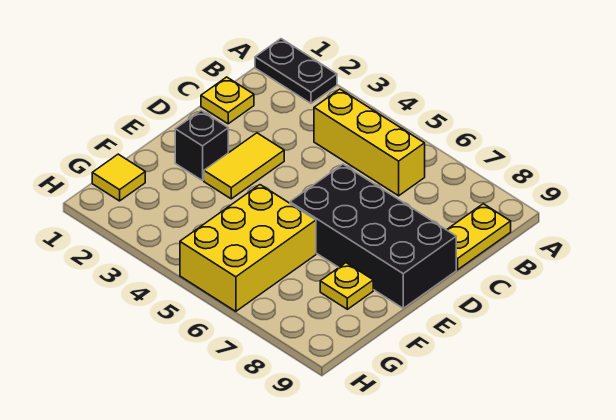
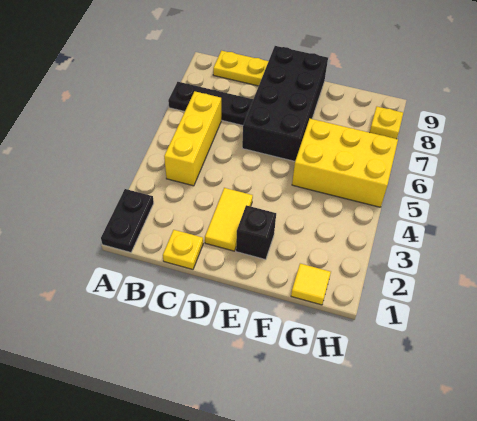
none -> black 1x3 plate [168,82,253,125]
yellow 1x2 tile [204,133,284,199] -> yellow 1x2 tile turned to [205,188,253,251]
yellow 1x1 plate [320,263,373,309] -> yellow 1x1 plate moved to [370,107,403,139]

